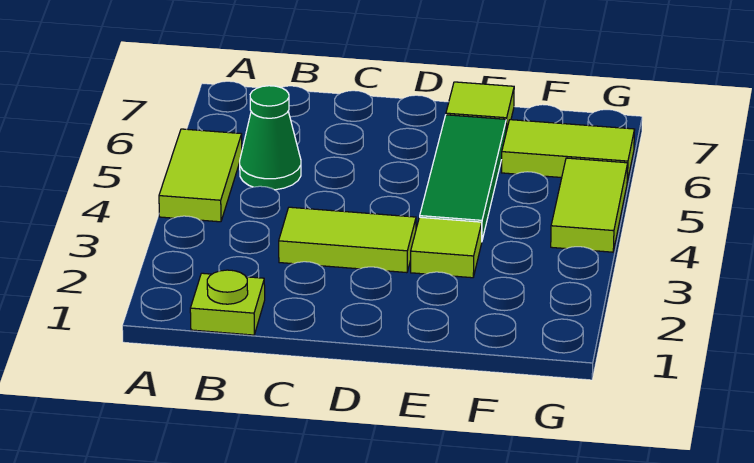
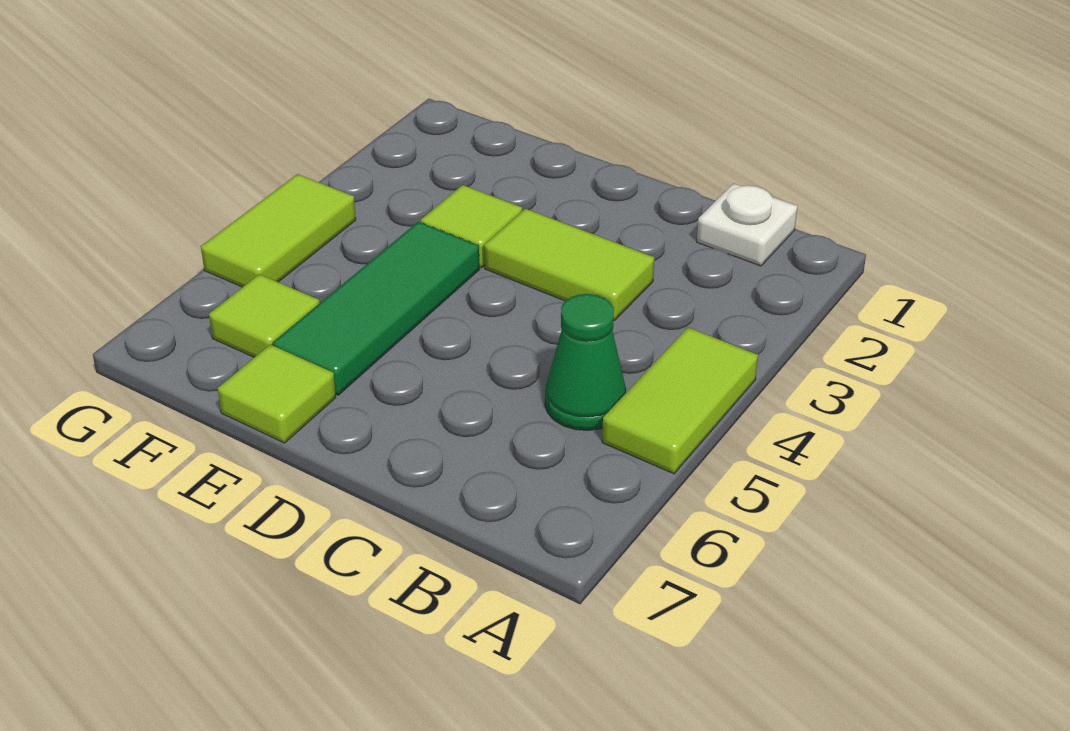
lime 1x1 plate [190,270,265,335] -> white 1x1 plate [697,183,797,266]
lime 1x2 tile [501,120,635,182] -> lime 1x1 tile [209,274,320,357]

